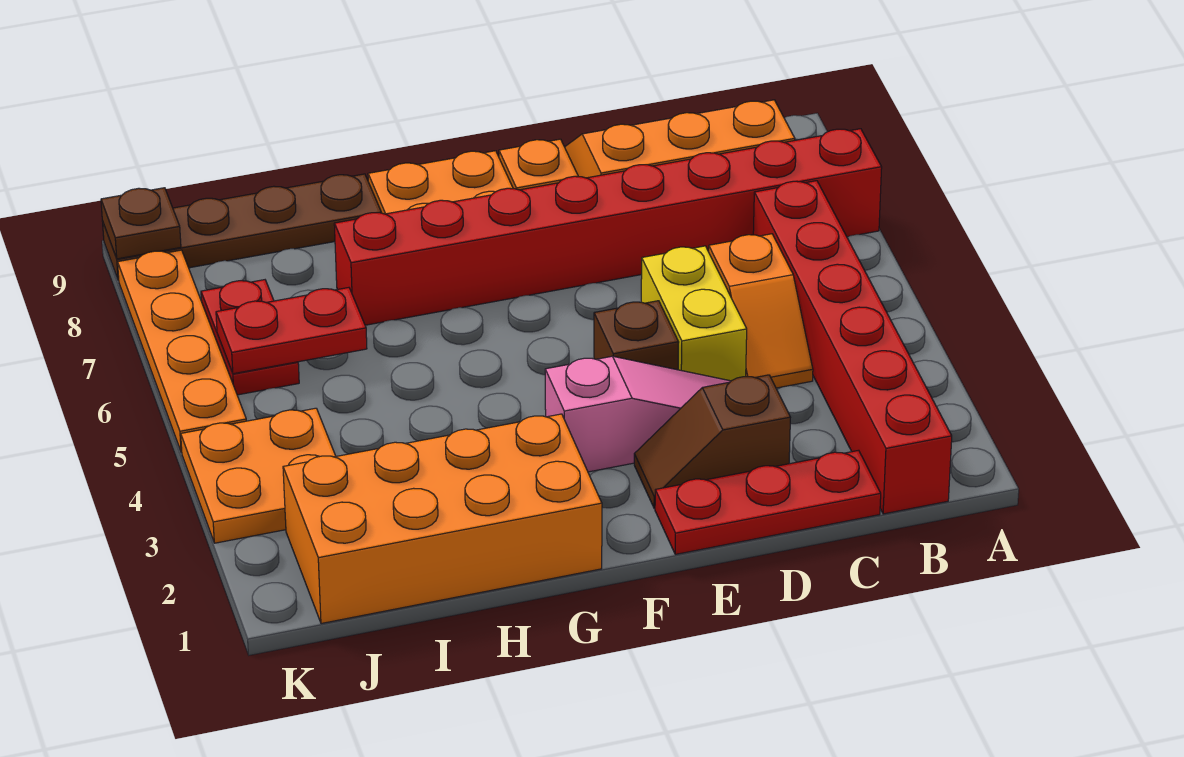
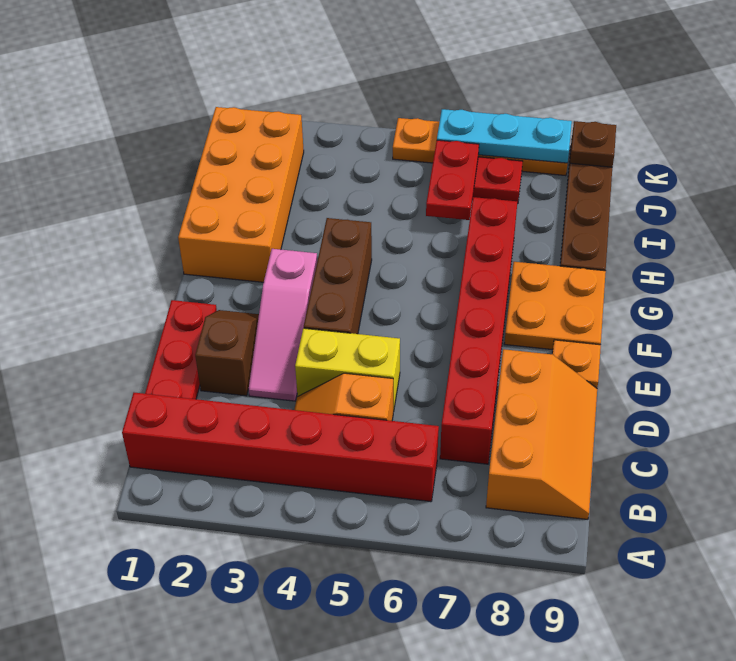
red 1x8 brick [334,129,882,325] -> red 1x6 brick [440,197,517,464]
brown 1x1 brick [594,301,679,370] -> brown 1x3 brick [304,218,372,334]
orange 2x2 plate [181,408,336,543] -> none
none -> cyan 1x3 plate [437,109,572,163]

